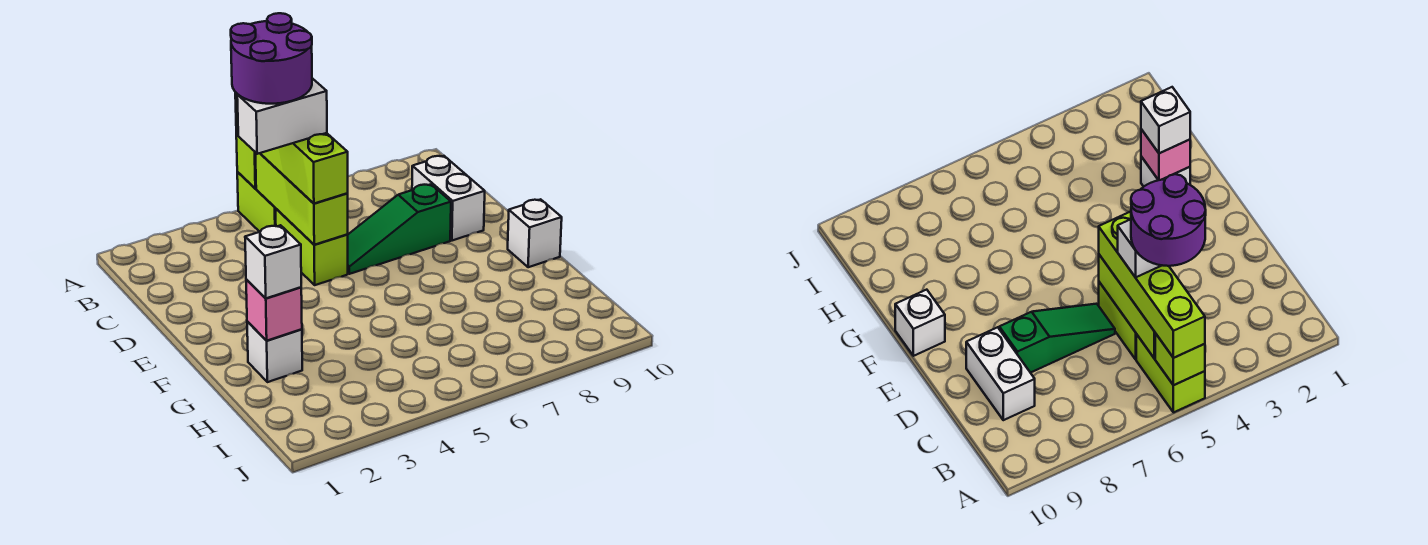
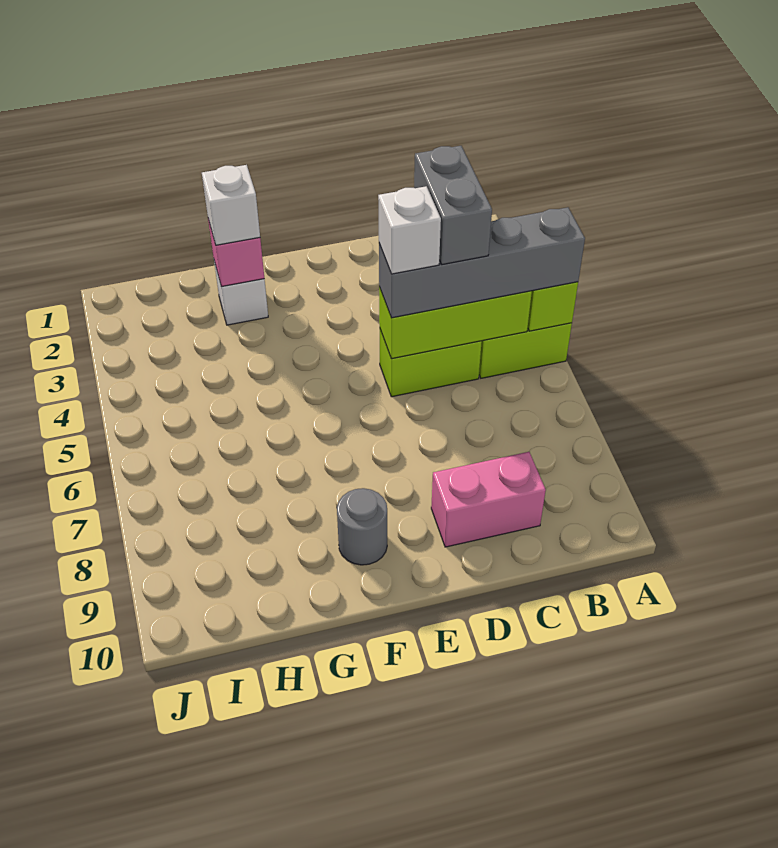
lime 1x4 brick [235,92,348,203] -> grey 1x4 brick [379,207,585,318]
purple 2x2 round brick [231,13,312,104] -> none
white 1x2 brick [237,78,327,154] -> grey 1x2 brick [414,146,492,265]
white 1x2 brick [412,156,485,241] -> pink 1x2 brick [431,452,546,547]
green 1x3 slope [348,184,451,274] -> none
none -> grey 1x1 round brick [337,488,387,565]
white 1x1 brick [508,199,562,267] -> white 1x1 brick moved to [378,186,441,274]

